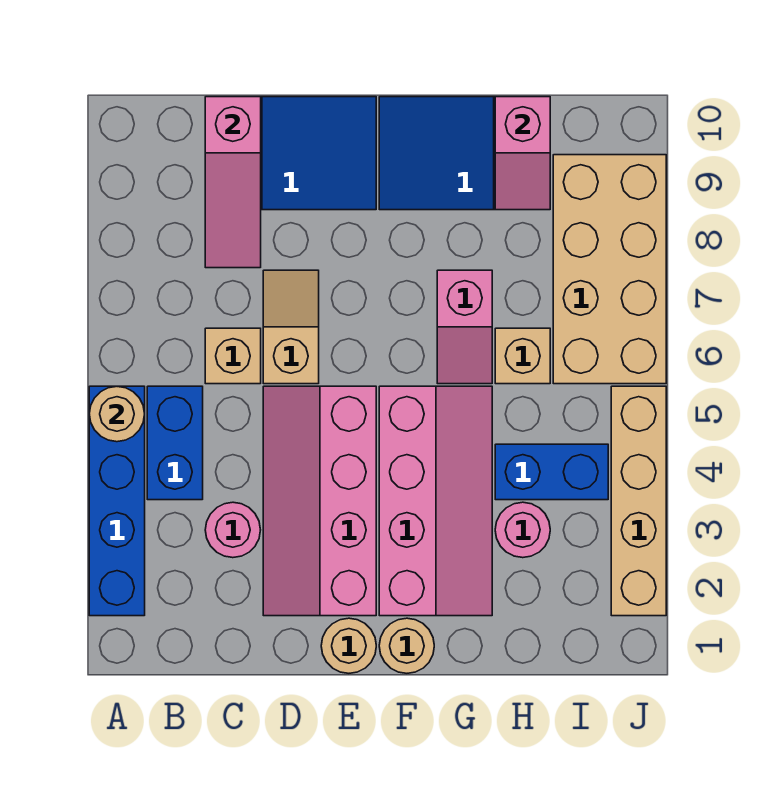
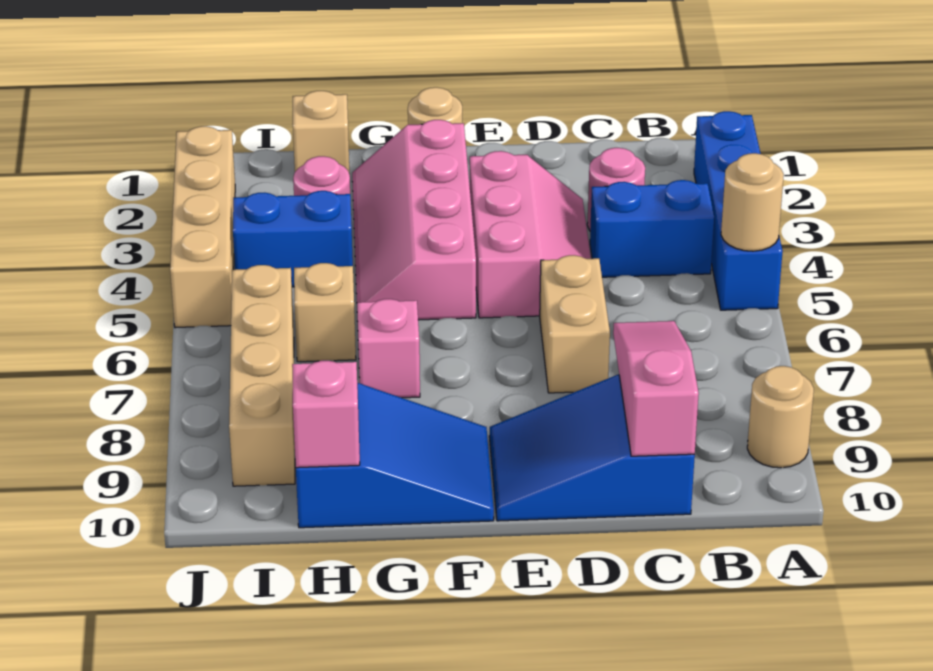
blue 1x2 brick [147,386,203,500] -> blue 1x2 brick turned to [590,180,714,277]
tan 1x1 brick [205,328,261,384] -> tan 1x1 brick moved to [293,91,350,175]
pink 2x4 slope [263,386,376,616] -> pink 2x3 slope [470,151,591,318]
tan 1x2 slope [263,270,319,384] -> tan 1x2 brick [540,255,610,393]
tan 1x1 round brick [321,618,376,673] -> tan 1x1 round brick moved to [747,366,814,468]
tan 2x4 brick [553,155,666,384] -> tan 1x4 brick [229,265,295,486]

